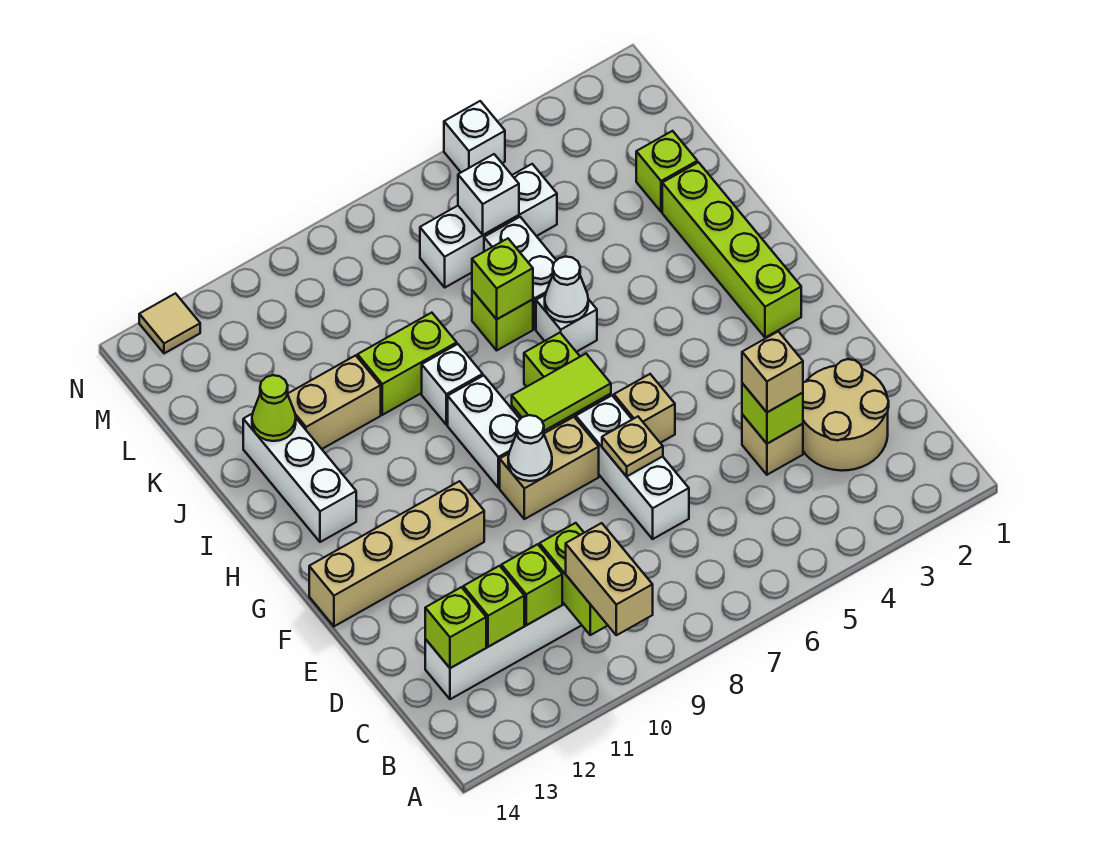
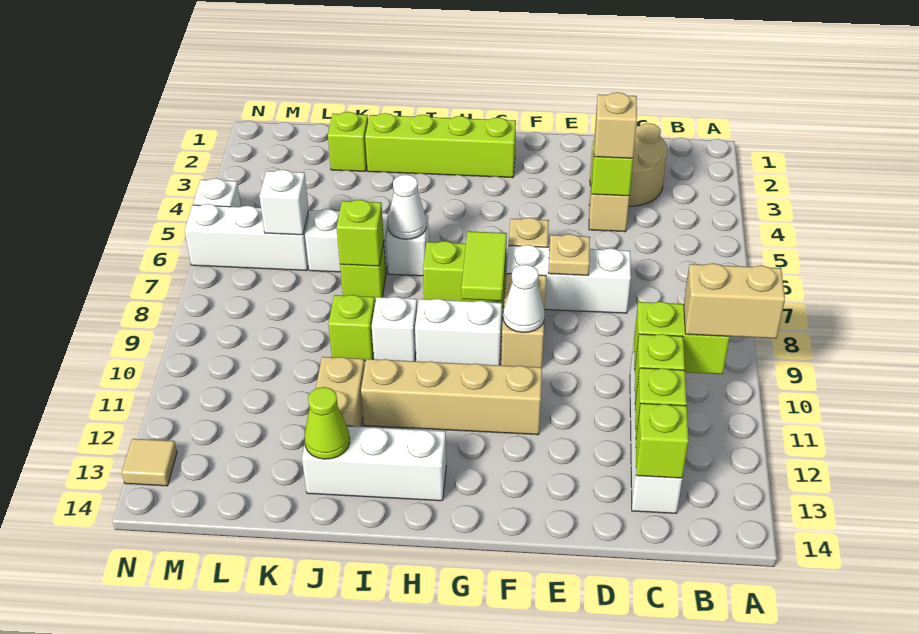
tan 1x4 brick [309,481,484,626] -> tan 1x4 brick turned to [361,359,542,435]
lime 1x2 brick [358,313,457,415] -> lime 1x1 brick [328,295,375,361]
white 1x3 brick [420,164,557,287] -> white 1x3 brick turned to [185,204,309,271]

